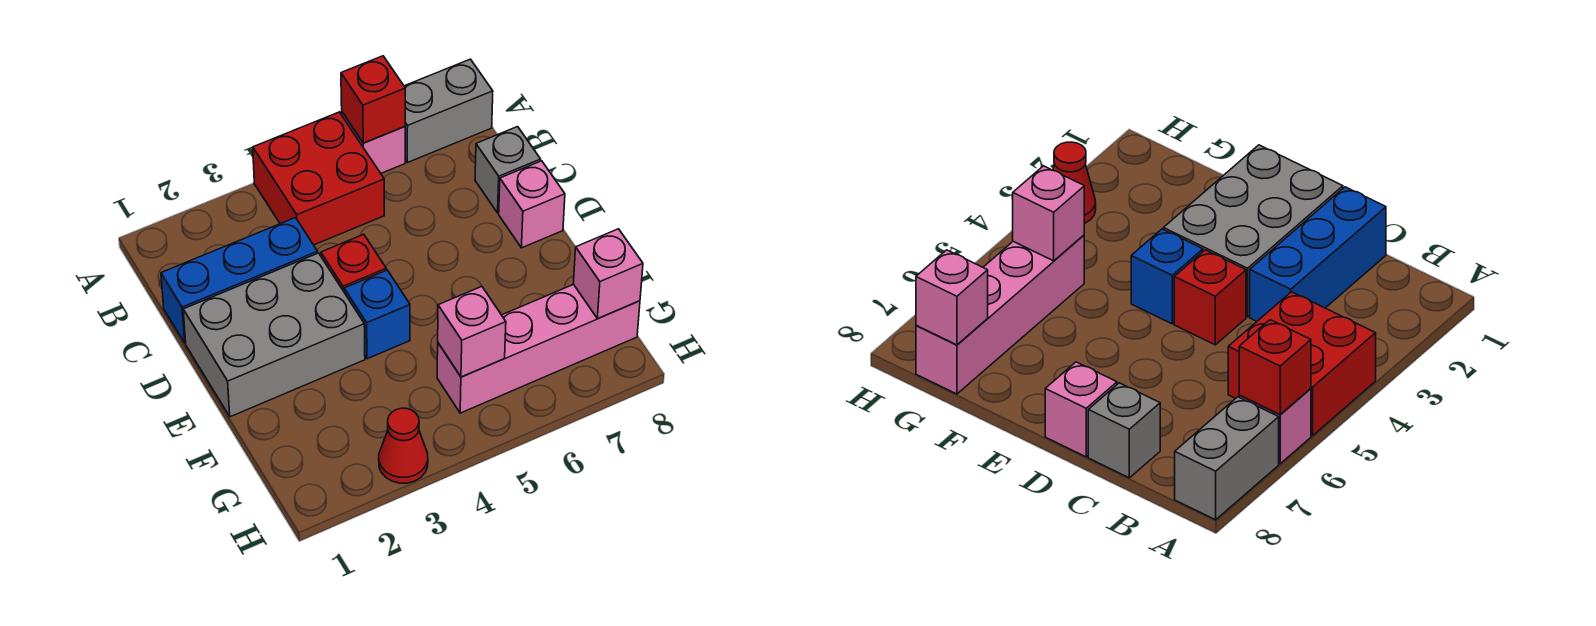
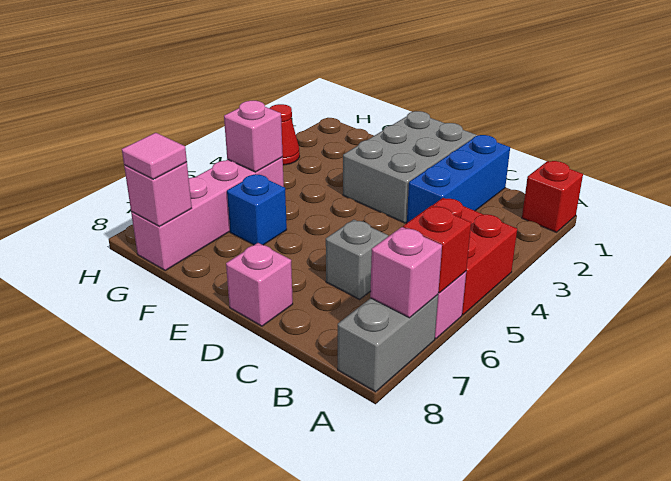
none -> pink 1x1 brick [370,227,442,318]
grey 1x1 brick [475,127,541,213] -> grey 1x1 brick moved to [326,220,388,299]
red 1x1 brick [321,234,386,291] -> red 1x1 brick moved to [522,161,583,232]
blue 1x1 brick [344,270,410,359] -> blue 1x1 brick moved to [227,174,287,245]
none -> pink 1x1 tile [122,133,187,179]

